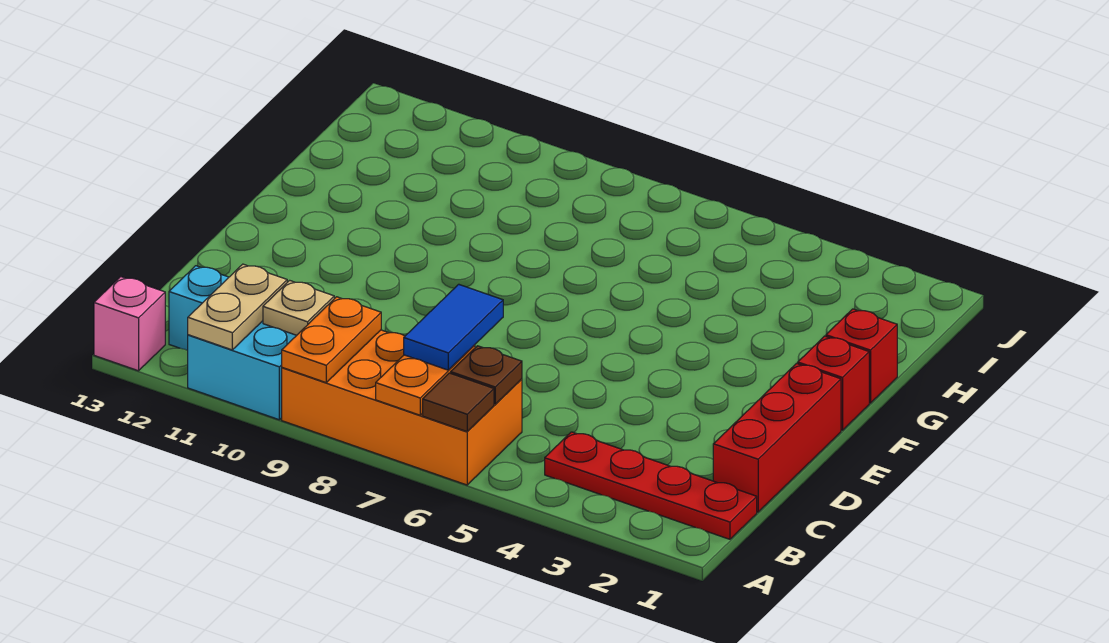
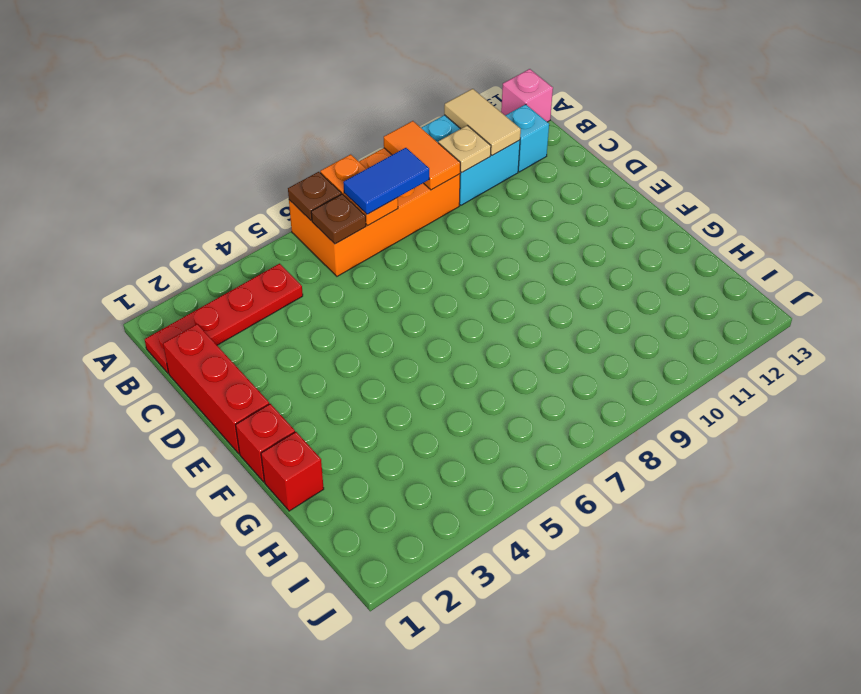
brown 1x1 tile [423,373,494,431] -> brown 1x1 plate [288,172,341,221]
orange 1x2 plate [282,297,381,382] -> orange 1x2 tile [384,121,460,190]
tan 1x2 plate [188,264,287,350] -> tan 1x2 tile [444,89,521,155]
blue 1x2 tile [404,284,503,370] -> blue 1x2 tile turned to [343,148,429,214]

